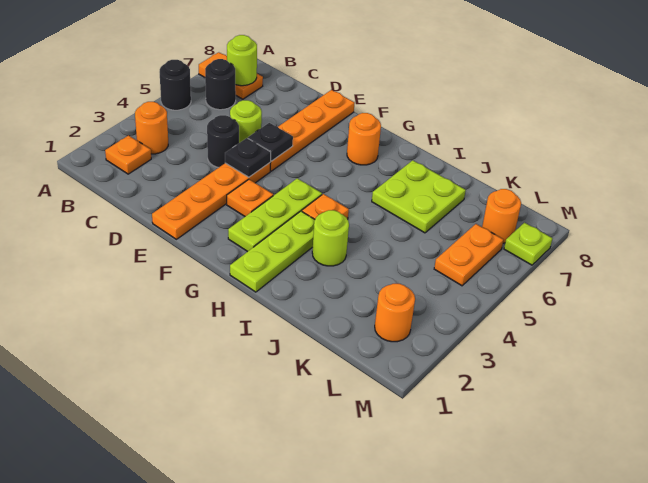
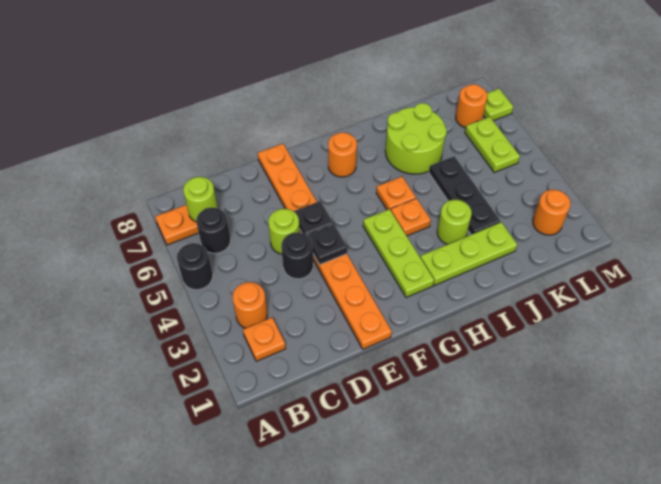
orange 1x1 plate [227,180,273,216] -> orange 1x1 plate moved to [376,177,416,210]
lime 1x3 plate [230,211,315,292] -> lime 1x3 plate turned to [420,222,517,285]
lime 2x2 plate [372,160,466,233] -> lime 2x2 round brick [385,103,447,174]
none -> black 1x3 plate [429,156,501,235]
orange 1x2 plate [434,224,503,286] -> lime 1x2 plate [465,117,520,173]

